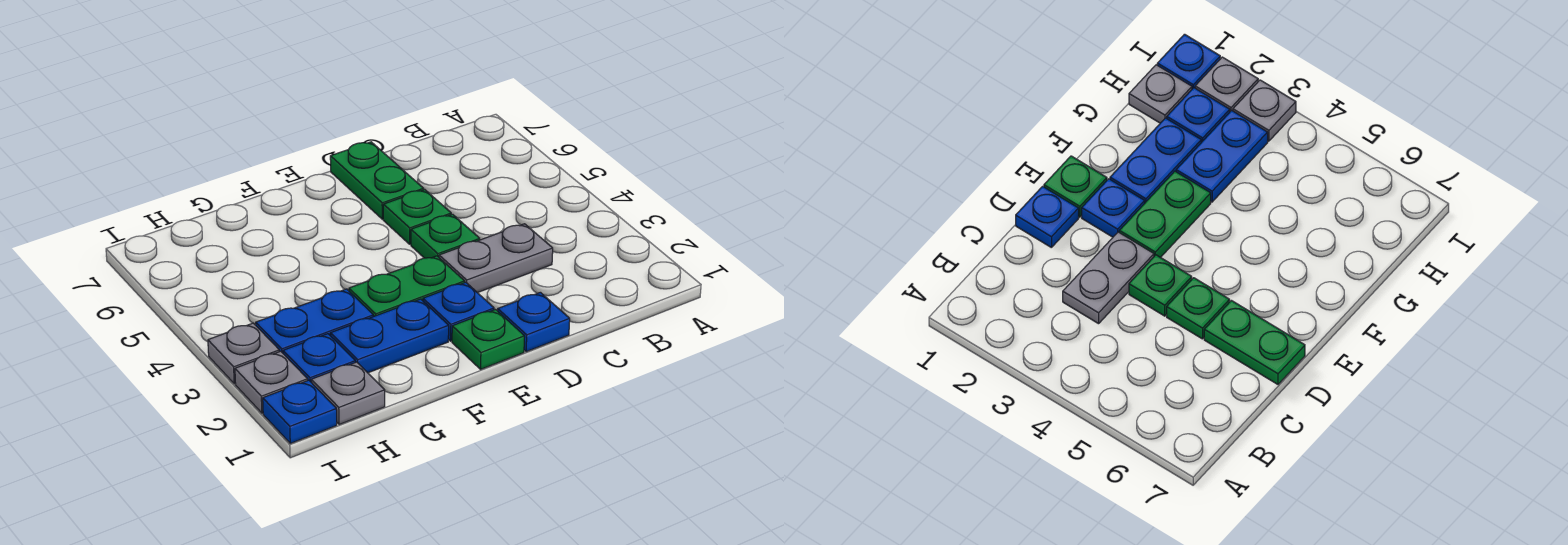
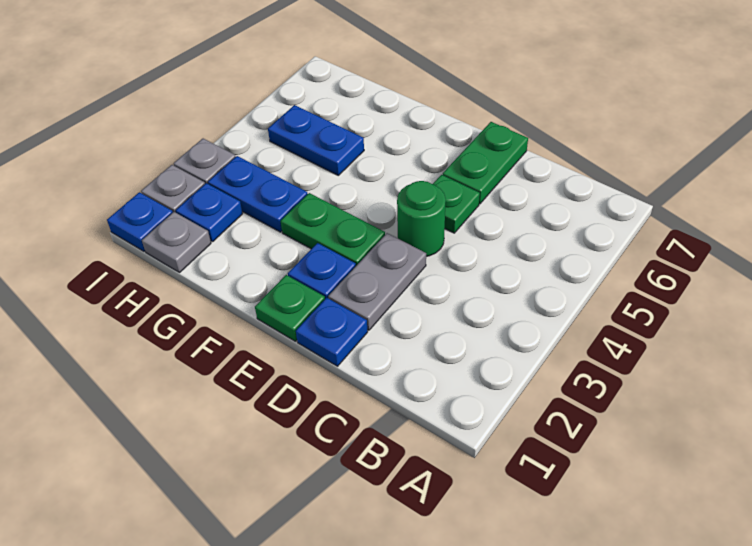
grey 1x2 plate [439,224,553,293] -> grey 1x2 plate turned to [328,233,426,330]
green 1x1 plate [411,214,480,258] -> green 1x1 round brick [397,181,446,256]
blue 1x2 plate [330,299,449,373] -> blue 1x2 plate moved to [268,105,364,175]

